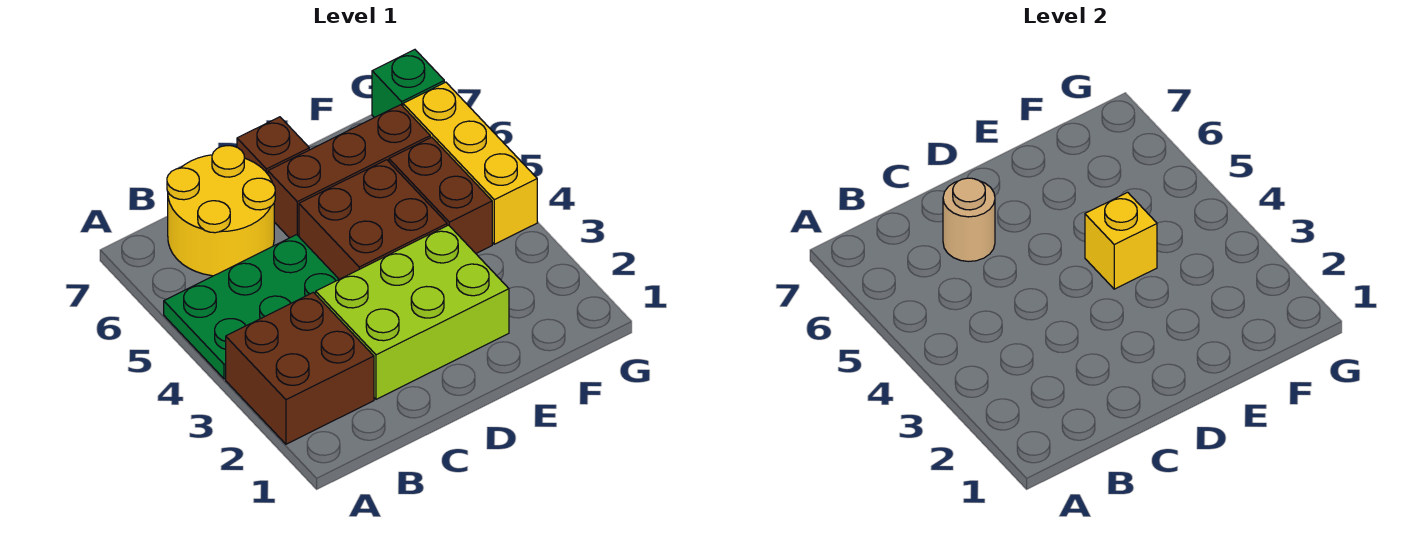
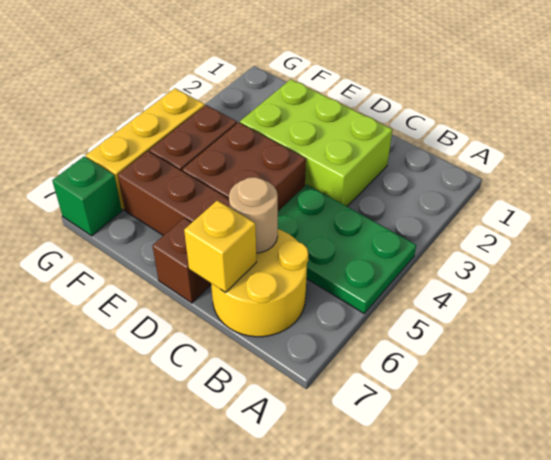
brown 2x2 brick [226,292,374,444] -> none
yellow 1x1 brick [1085,192,1157,289] -> yellow 1x1 brick moved to [184,201,257,293]

